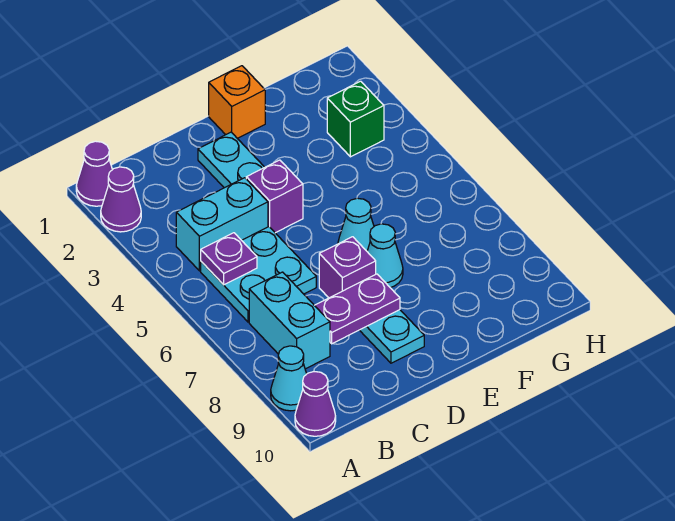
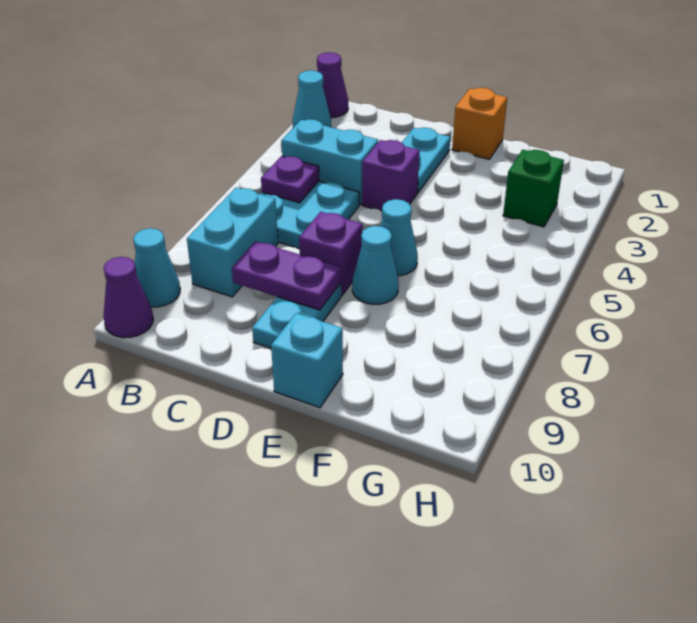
purple 1x1 cone [101,167,141,232] -> cyan 1x1 cone [293,70,331,127]
none -> cyan 1x1 brick [271,313,343,408]

